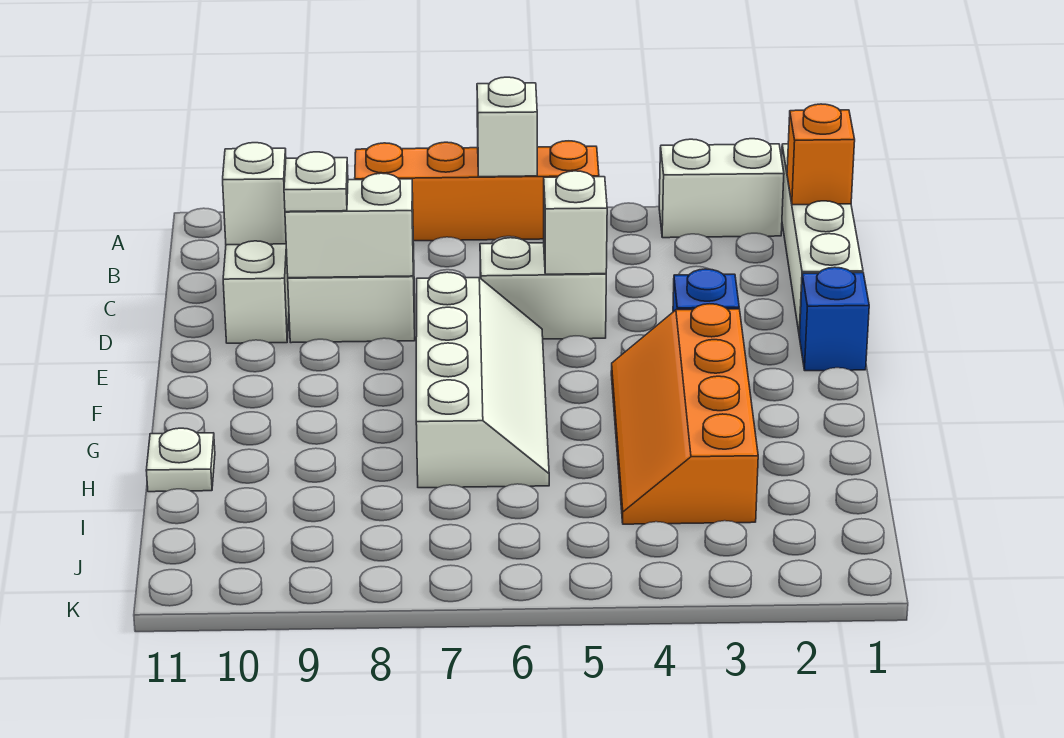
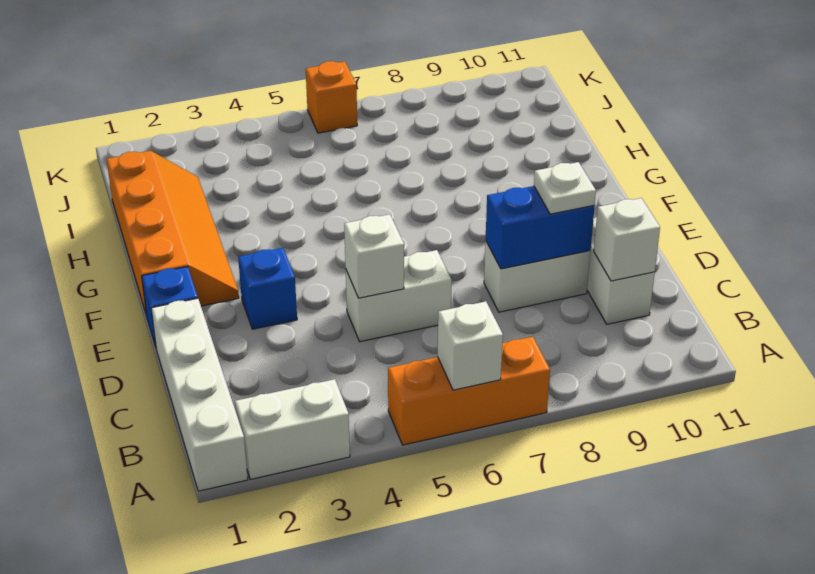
orange 1x4 brick [355,141,599,241] -> orange 1x3 brick [388,337,550,445]
orange 1x1 brick [787,104,855,205] -> orange 1x1 brick moved to [306,61,357,133]
white 1x2 brick [285,173,414,278] -> blue 1x2 brick [486,186,594,269]
white 2x4 slope [416,272,549,488] -> none
orange 2x4 slope [611,304,758,524] -> orange 2x4 slope moved to [107,151,239,316]
white 1x1 plate [146,428,215,492] -> none

